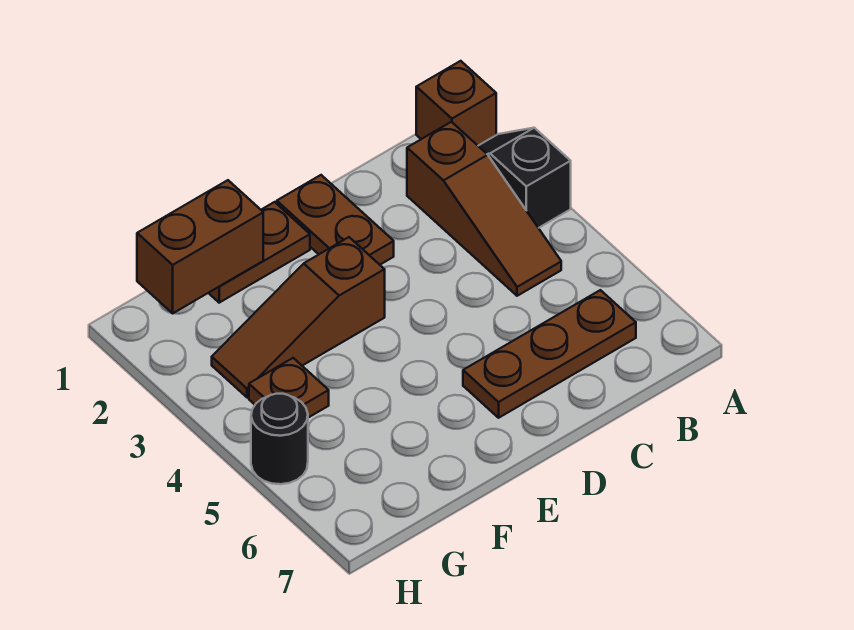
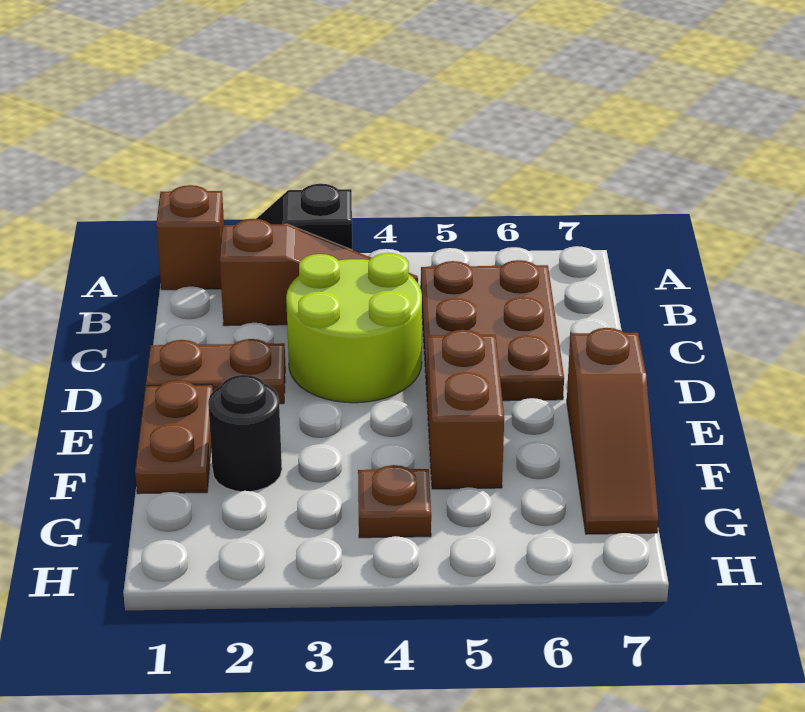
brown 1x3 plate [463,290,636,418] -> brown 2x3 plate [421,260,564,401]
none -> lime 2x2 round brick [286,253,422,403]
brown 1x3 slope [212,237,385,398] -> brown 1x3 slope moved to [567,328,658,534]
brown 1x2 brick [137,180,263,313] -> brown 1x2 brick moved to [427,330,504,489]
black 1x1 round brick [251,394,308,484] -> black 1x1 round brick moved to [208,375,282,491]

